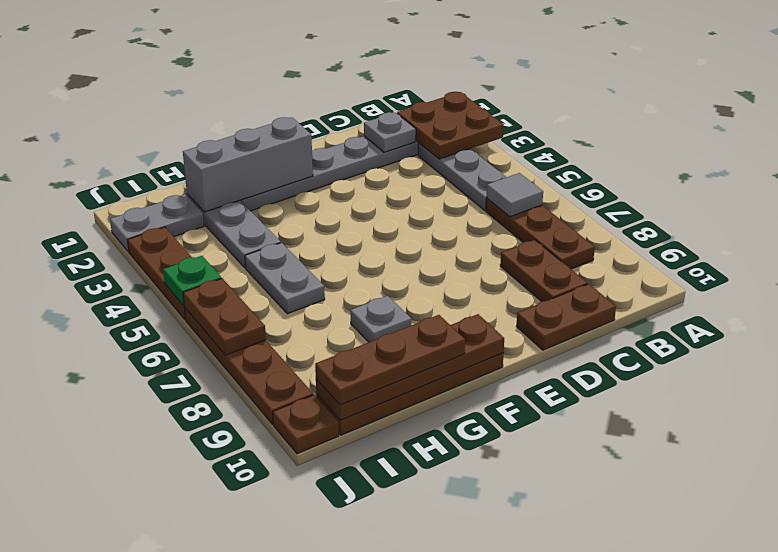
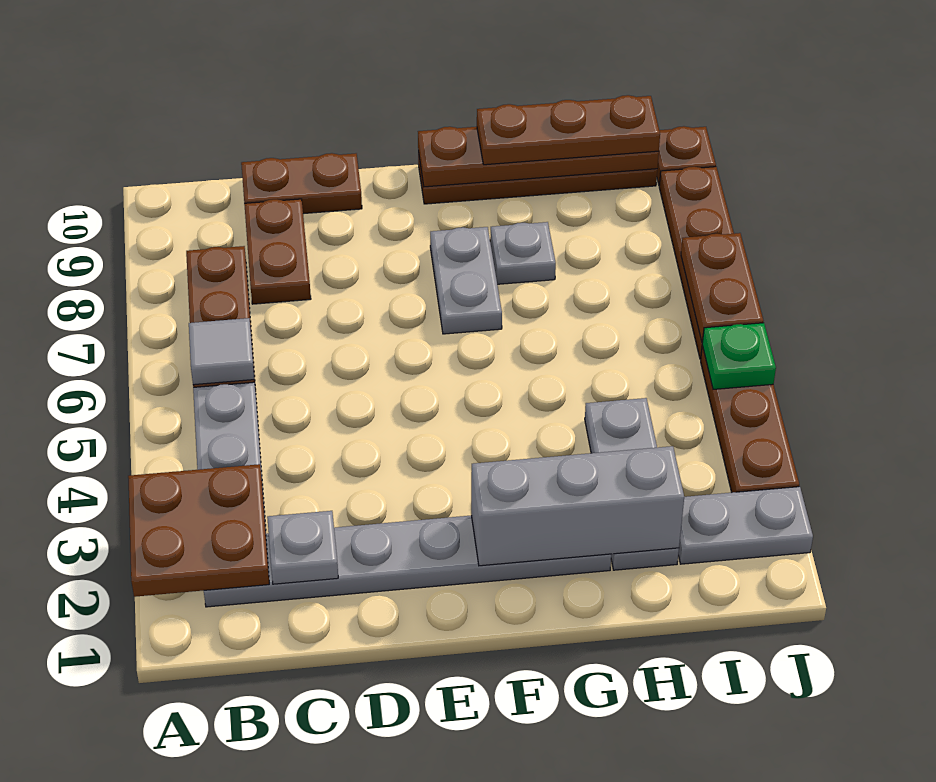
grey 1x2 plate [245,243,325,314] -> grey 1x2 plate moved to [430,227,502,334]

